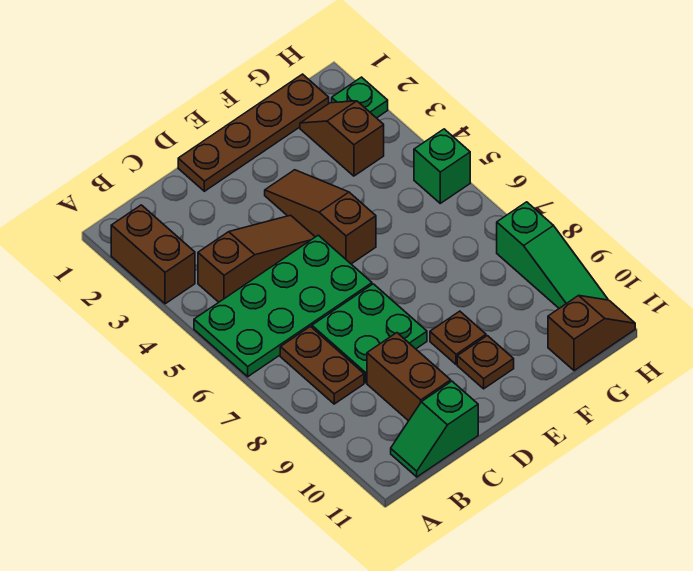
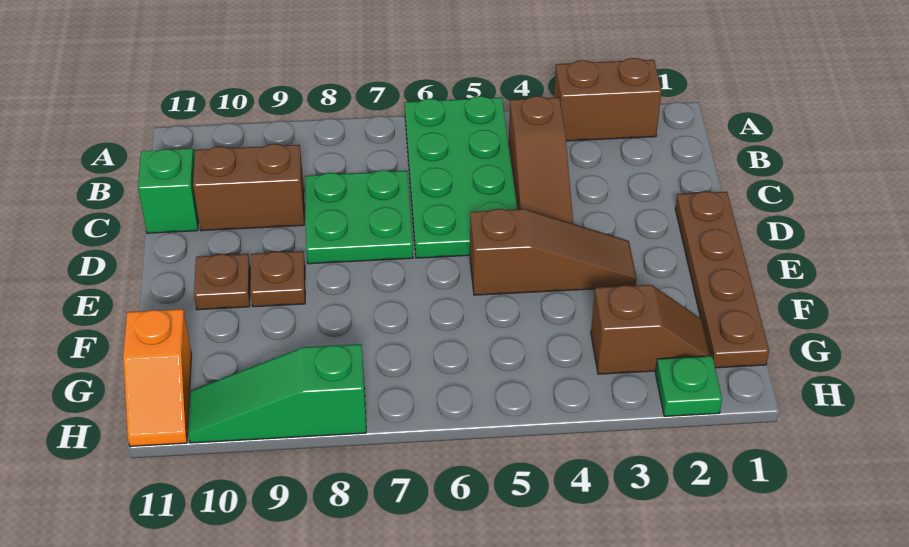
brown 1x2 plate [280,326,364,404] -> none
brown 1x2 slope [548,295,635,371] -> orange 1x2 slope [123,309,192,446]
green 1x1 brick [414,129,470,203] -> none

